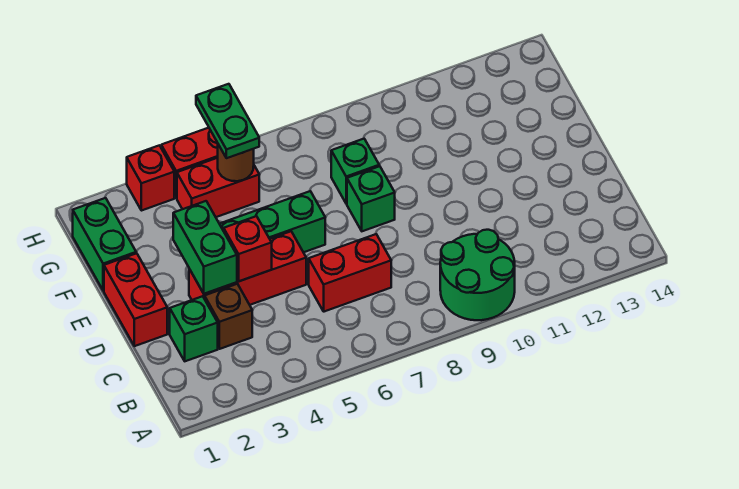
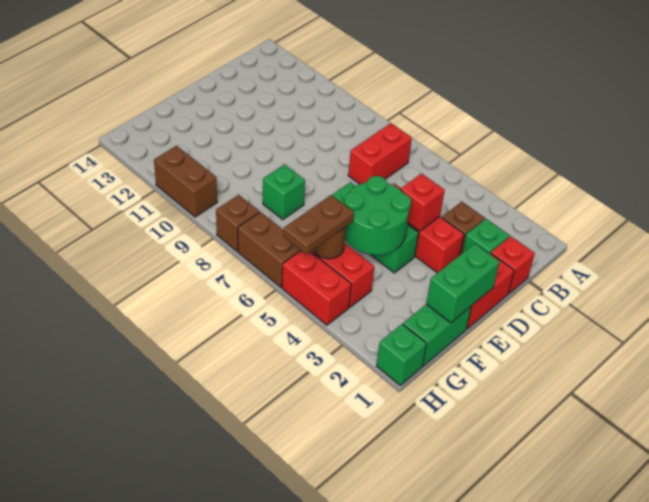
green 2x2 round brick [440,230,515,320] -> green 2x2 round brick moved to [344,176,411,255]
red 1x2 brick [309,234,391,312] -> red 1x2 brick turned to [348,123,412,184]
green 1x2 brick [173,201,237,294] -> green 1x2 brick moved to [426,244,500,323]
green 1x1 brick [347,166,395,231] -> green 1x1 brick moved to [377,324,427,385]
green 1x2 plate [196,84,259,158] -> brown 1x2 plate [283,195,354,254]
red 1x1 brick [127,145,174,211] -> red 1x1 brick moved to [491,236,535,294]
none -> brown 1x2 brick [238,212,301,287]
none -> brown 1x1 brick [216,195,259,251]
none -> brown 1x2 brick [154,146,217,217]

